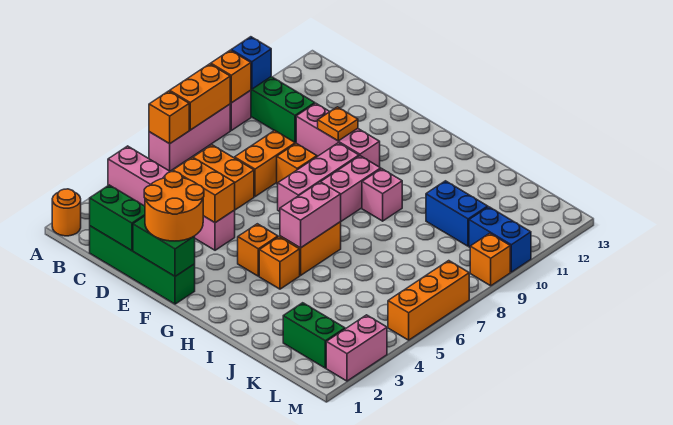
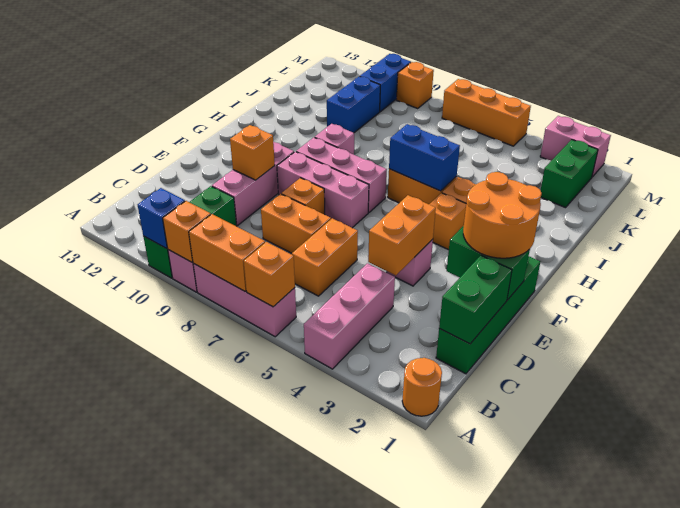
green 1x2 brick [133,216,195,276] -> green 1x2 brick turned to [447,226,530,300]
orange 1x1 plate [318,107,358,141] -> orange 1x1 brick [230,125,275,180]
pink 1x2 brick [280,182,341,248] -> blue 1x2 brick [389,124,460,191]

